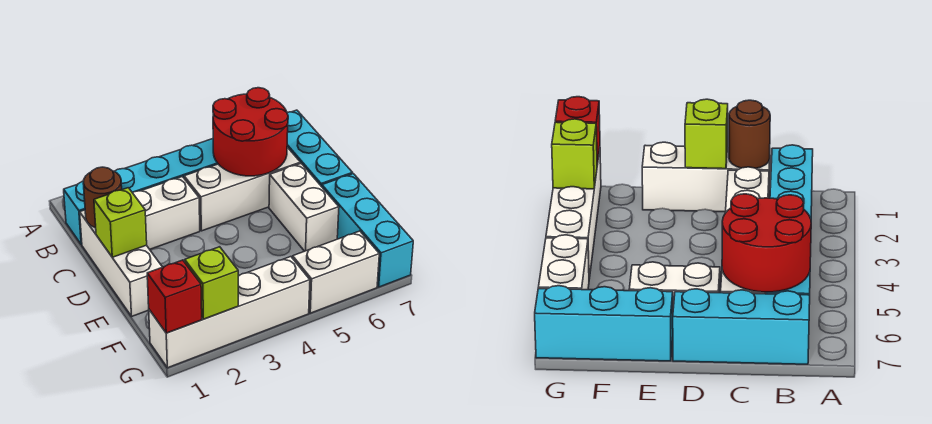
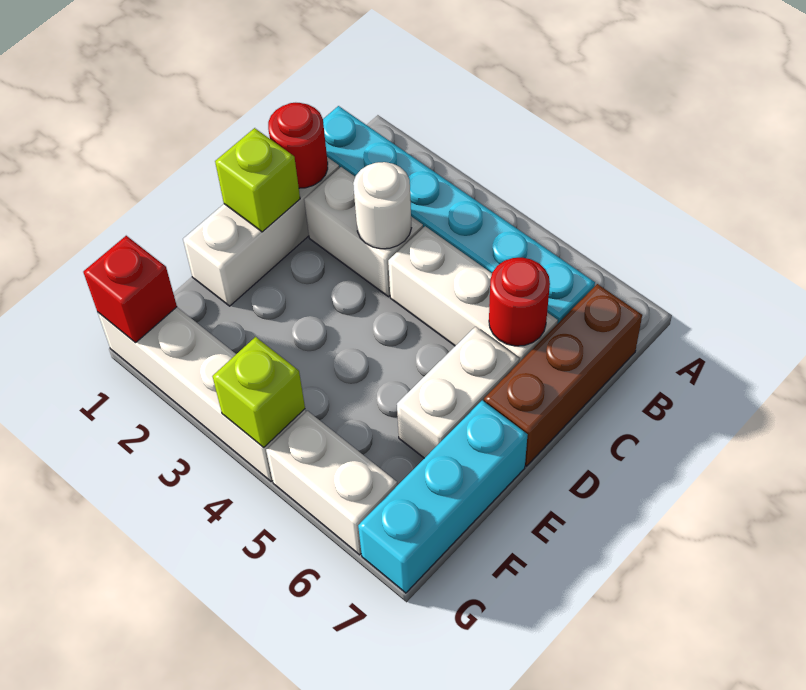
red 2x2 round brick [213,88,288,176] -> red 1x1 round brick [489,258,550,346]
cyan 1x3 brick [287,110,352,187] -> brown 1x3 brick [484,284,642,466]
brown 1x1 round brick [83,167,122,228] -> red 1x1 round brick [268,103,328,188]
none -> white 1x1 round brick [353,162,411,249]
lime 1x1 brick [185,247,238,319] -> lime 1x1 brick moved to [212,337,305,448]

